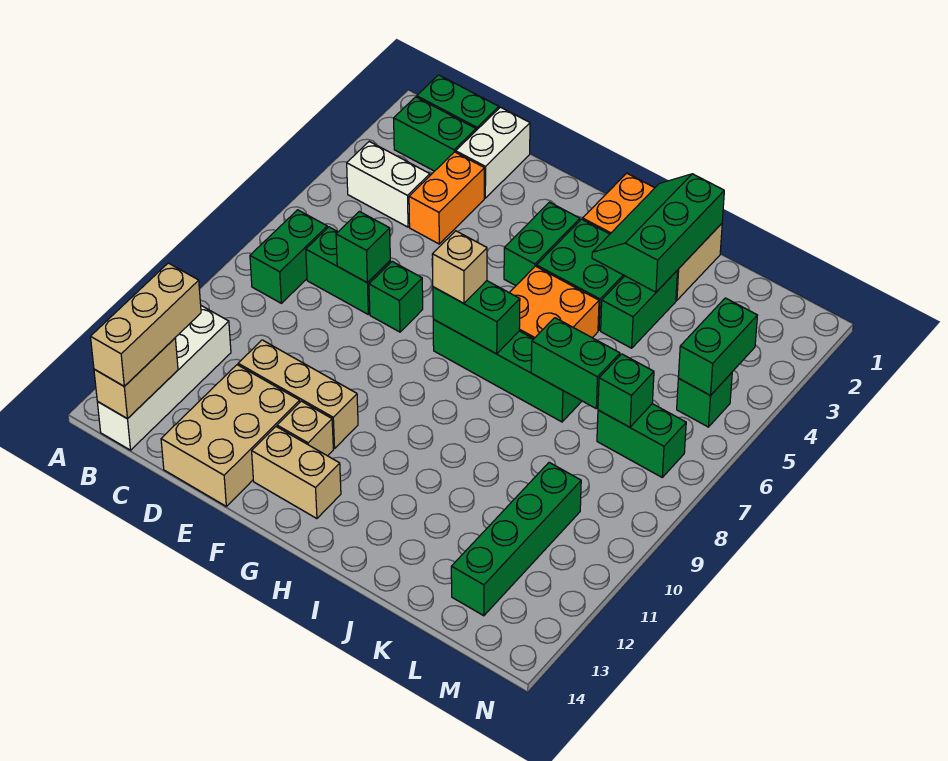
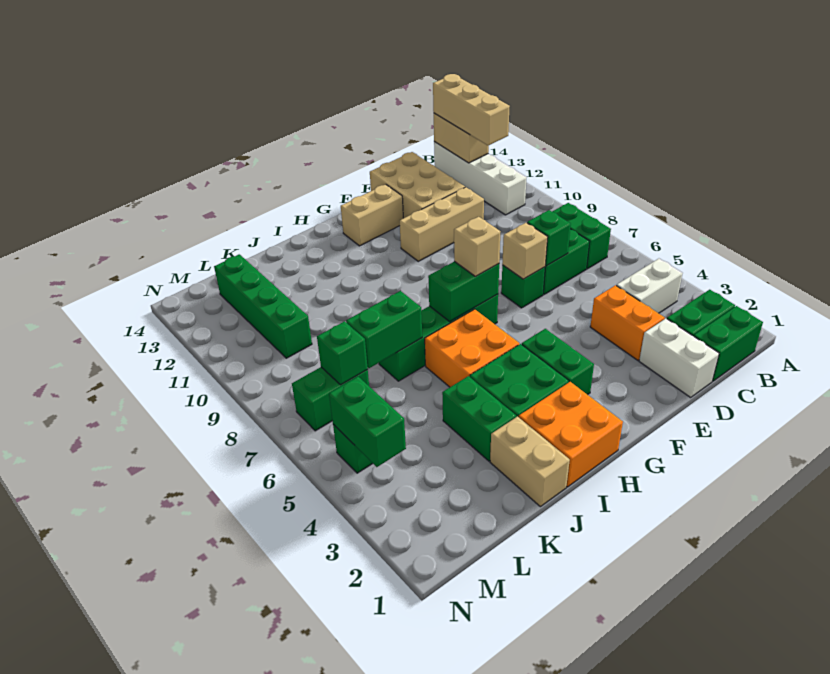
tan 1x1 brick [277,401,333,456] -> tan 1x1 brick moved to [502,223,548,279]
green 2x3 slope [592,174,724,292] -> none

